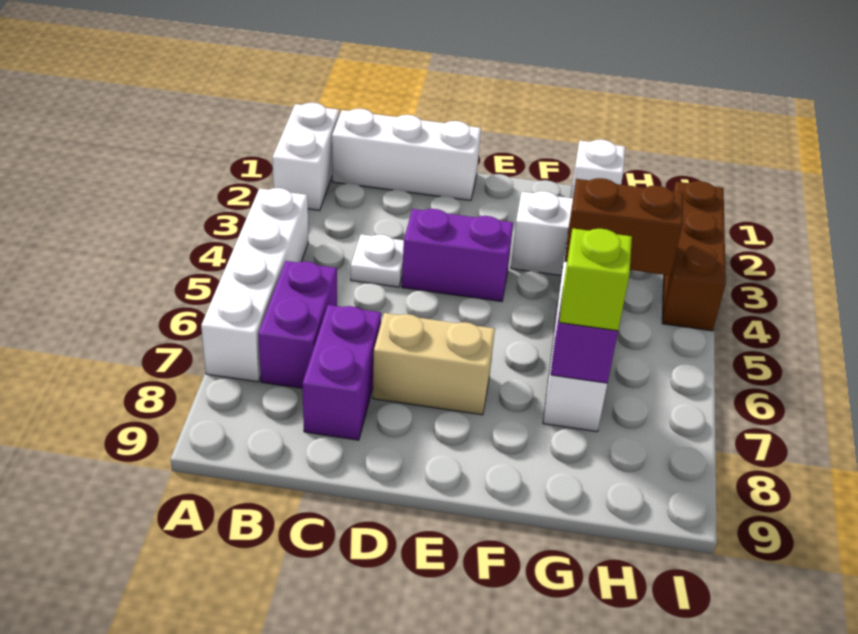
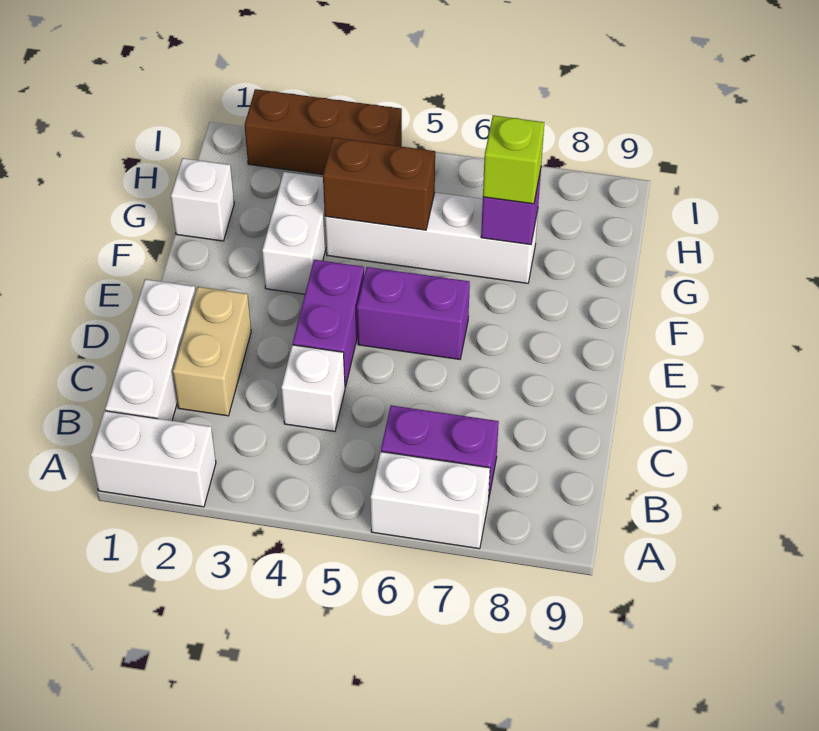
white 1x4 brick [201,188,308,382] -> white 1x2 brick [370,452,490,549]
white 1x1 plate [351,234,404,287] -> white 1x1 brick [281,345,345,431]
purple 1x2 brick [303,305,381,440] -> purple 1x2 brick moved to [357,267,470,359]
tan 1x2 brick [373,313,495,415] -> tan 1x2 brick moved to [173,287,251,416]
brown 1x2 brick [565,178,683,276] -> brown 1x2 brick turned to [323,138,435,230]

